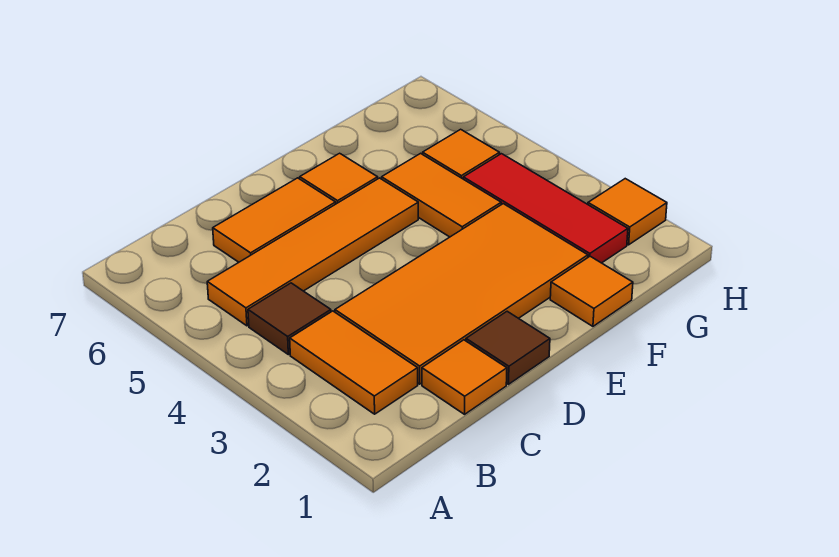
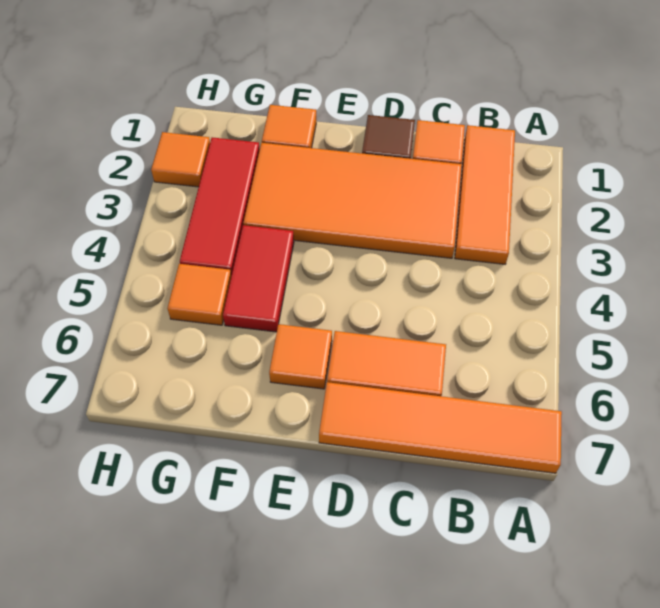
orange 1x2 tile [290,311,418,414] -> orange 1x3 tile [455,125,515,264]
brown 1x1 tile [248,283,331,355] -> none
orange 1x4 tile [207,178,418,326] -> orange 1x4 tile moved to [319,382,562,473]
orange 1x2 tile [382,153,501,237] -> red 1x2 tile [223,225,294,332]

